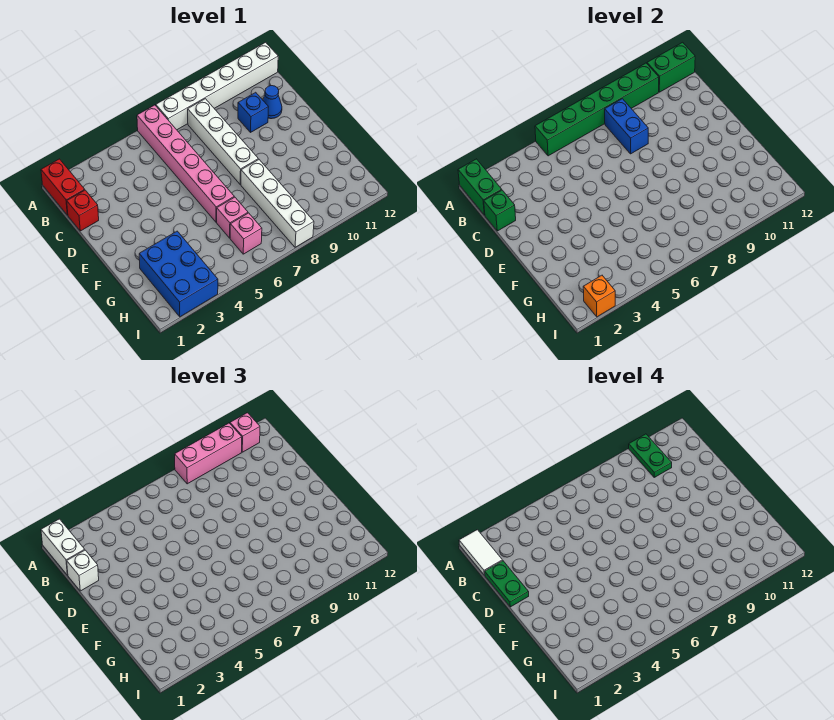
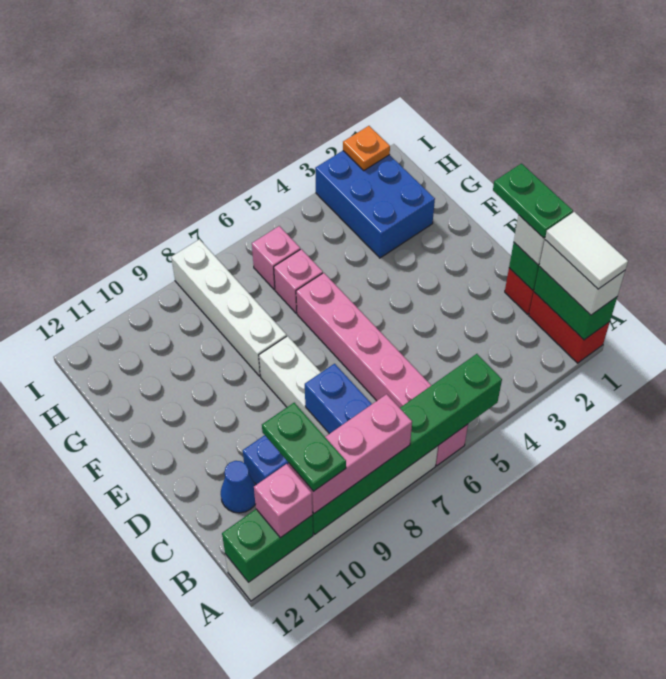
orange 1x1 brick [583,275,615,317] -> orange 1x1 plate [343,126,390,170]

